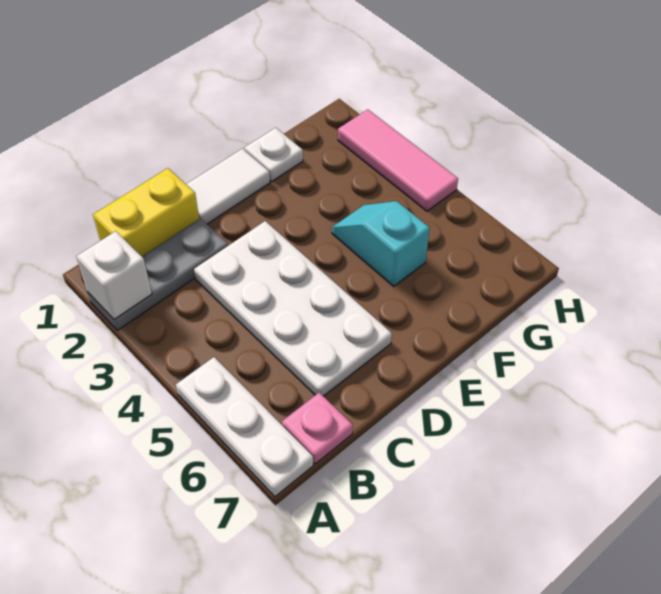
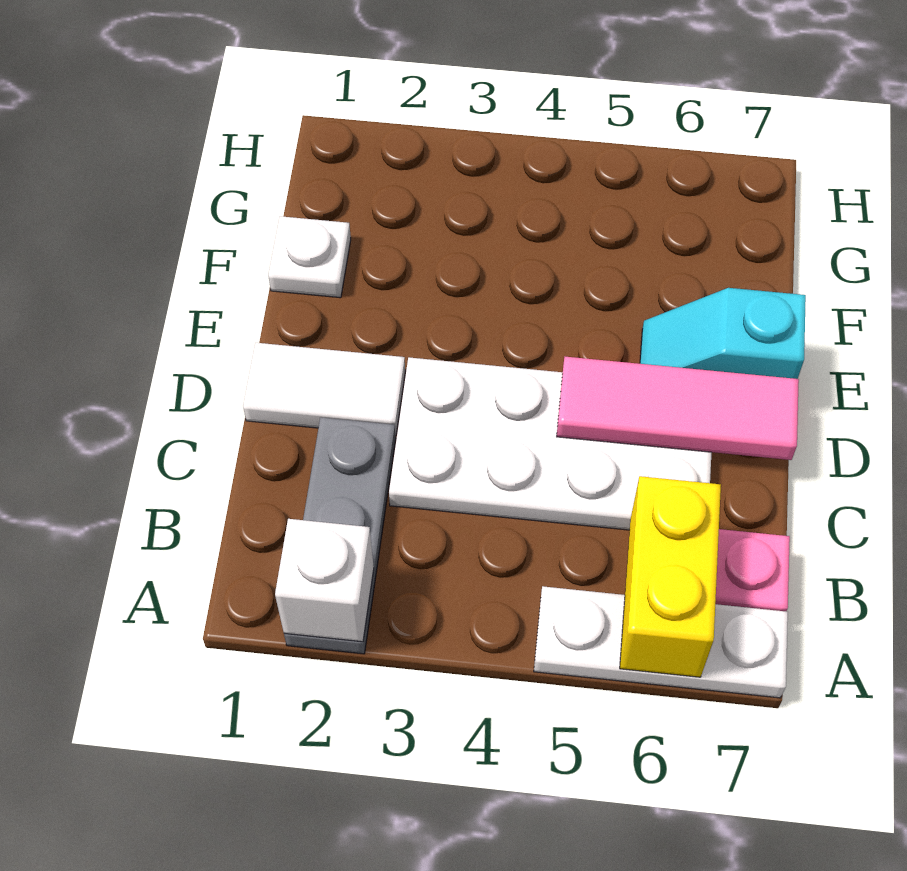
yellow 1x2 brick [93,168,199,256] -> yellow 1x2 brick moved to [620,476,721,677]
white 1x2 tile [186,149,270,224] -> white 1x2 tile turned to [243,343,405,436]
cyan 1x2 slope [332,201,430,286] -> cyan 1x2 slope moved to [640,288,806,379]
pink 1x3 tile [338,109,458,211] -> pink 1x3 tile moved to [557,357,799,460]

